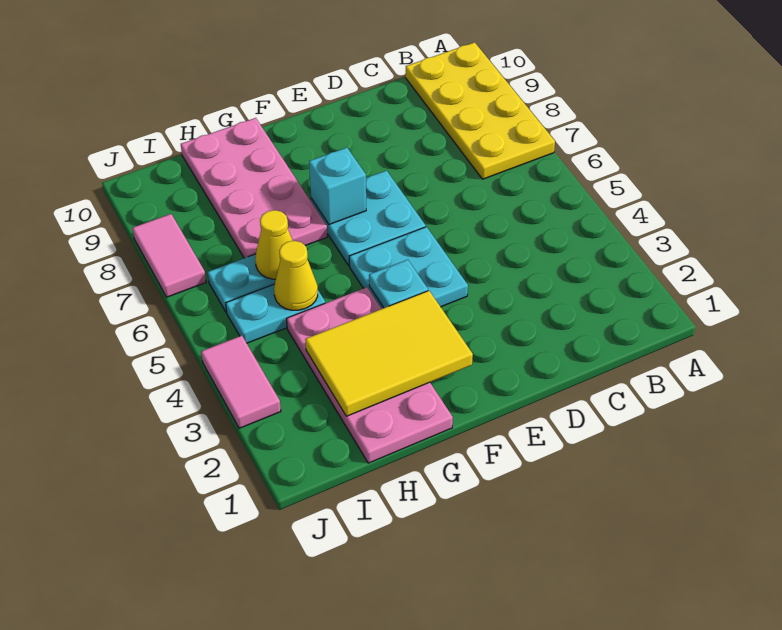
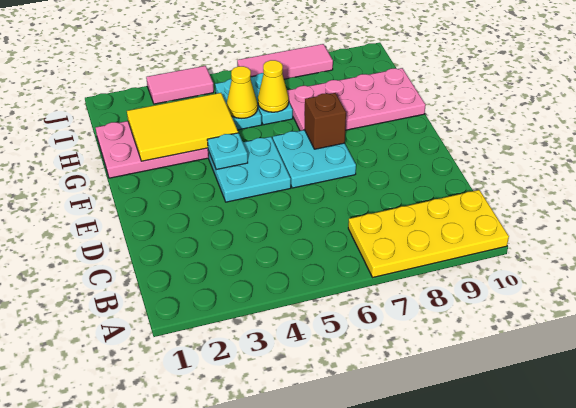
yellow 2x3 tile [305,291,473,416] -> yellow 2x3 tile turned to [127,93,238,161]
cyan 1x1 brick [309,148,366,225] -> brown 1x1 brick [305,93,346,149]
pink 1x2 tile [132,214,206,297] -> pink 1x3 tile [237,44,333,79]

